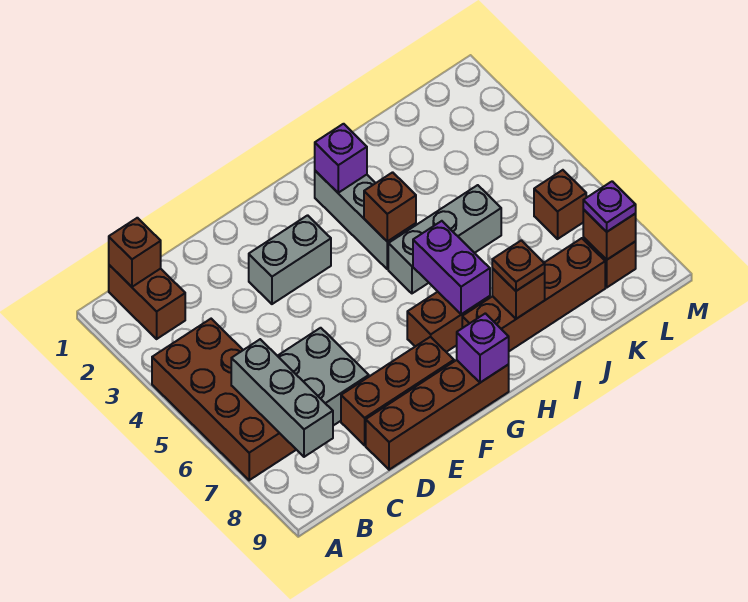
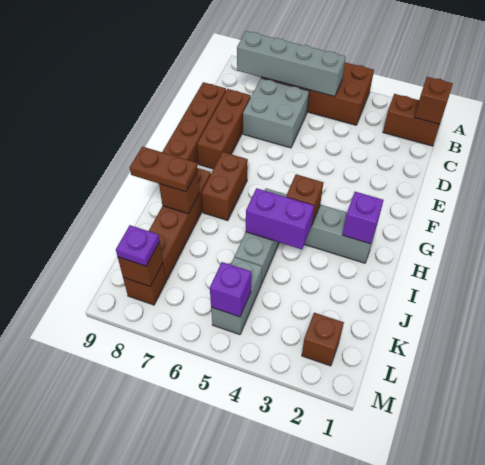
grey 1x3 brick [231,339,333,457] -> grey 1x4 brick [237,31,346,97]
grey 1x2 brick [249,215,331,304] -> grey 1x2 brick moved to [211,257,262,335]
purple 1x1 brick [457,313,509,383] -> purple 1x1 brick moved to [210,262,251,317]
purple 1x2 brick [413,221,490,314] -> purple 1x2 brick moved to [246,188,314,249]
brown 1x1 plate [492,240,545,291] -> brown 1x2 plate [130,147,198,192]
brown 1x1 brick [534,170,586,239] -> brown 1x1 brick moved to [302,313,344,366]

